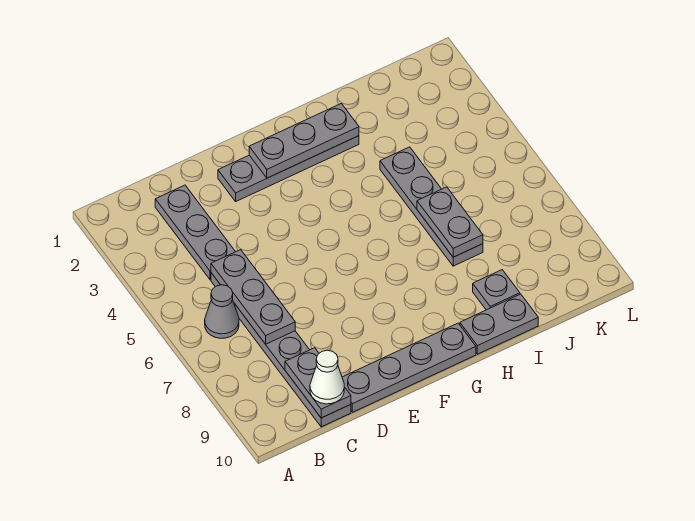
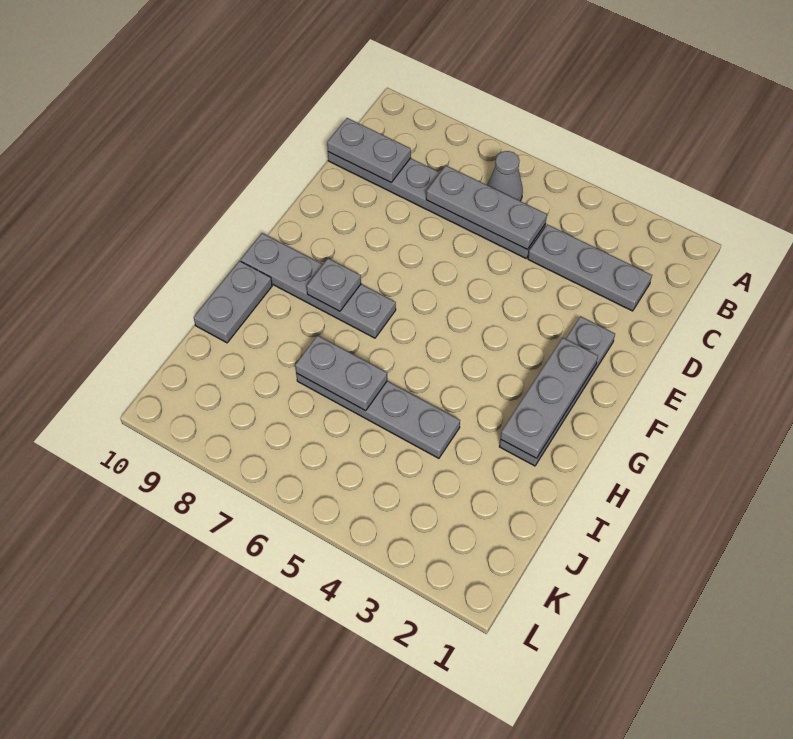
white 1x1 cone [310,350,344,404] -> none
grey 1x4 plate [342,323,476,412] -> grey 1x4 plate turned to [241,233,396,338]
grey 1x1 plate [473,270,520,310] -> grey 1x1 plate moved to [307,258,361,311]

